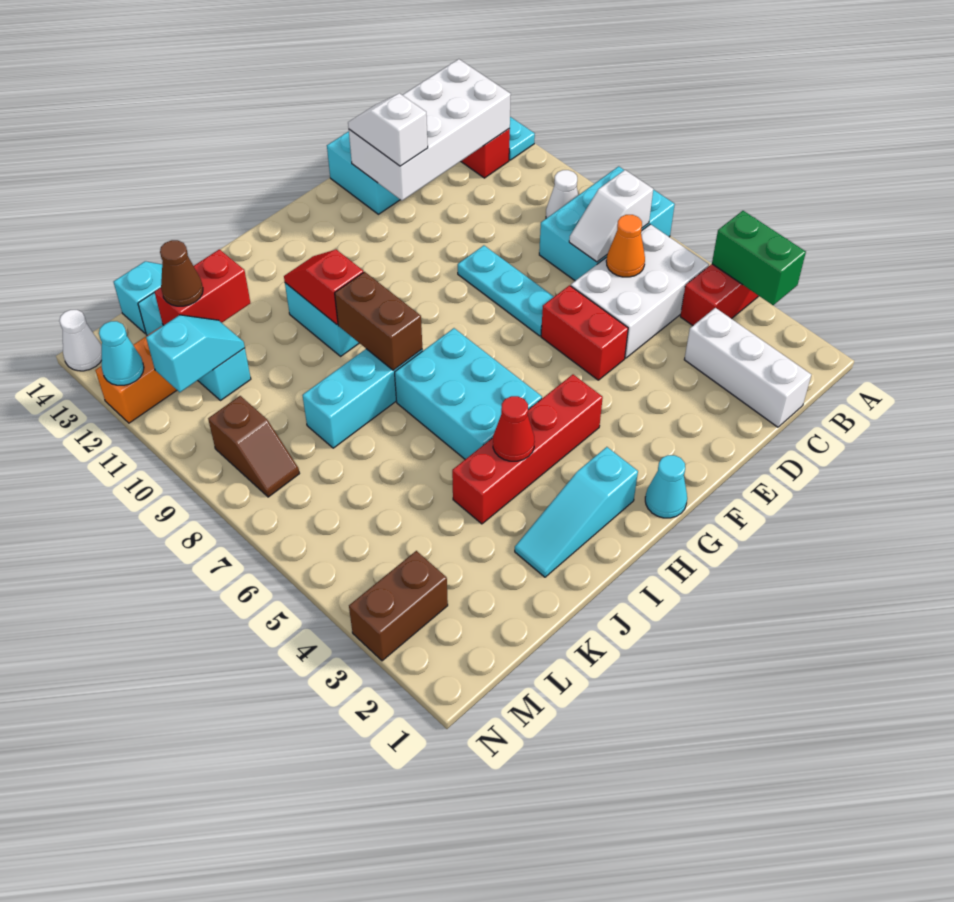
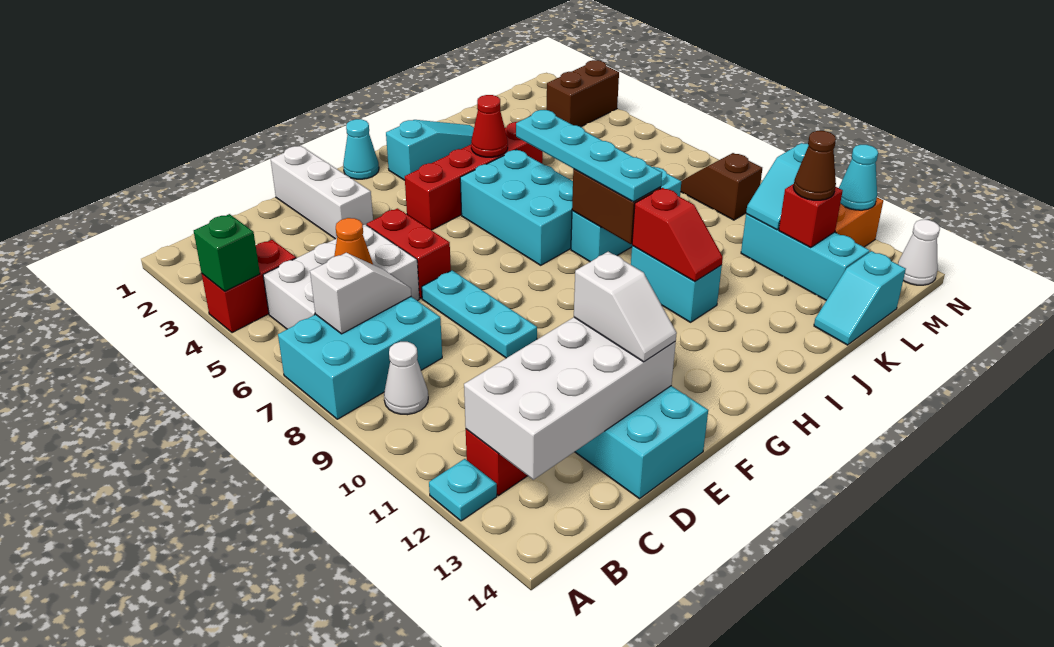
green 1x2 brick [712,211,806,305] -> green 1x1 brick [194,214,260,291]
white 1x3 brick [684,308,811,427] -> white 1x3 brick moved to [271,146,373,239]
none -> cyan 1x4 plate [516,110,662,202]
red 1x2 brick [154,249,250,325] -> red 1x1 brick [779,184,843,248]

